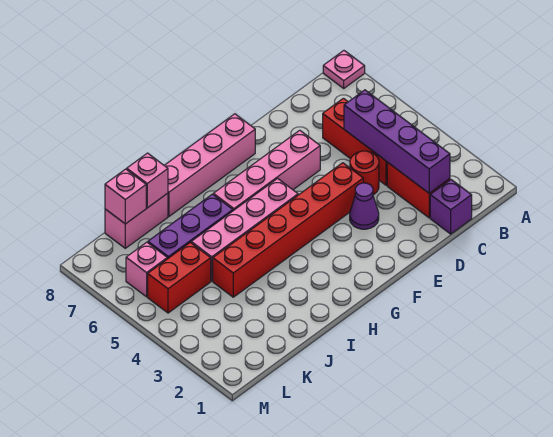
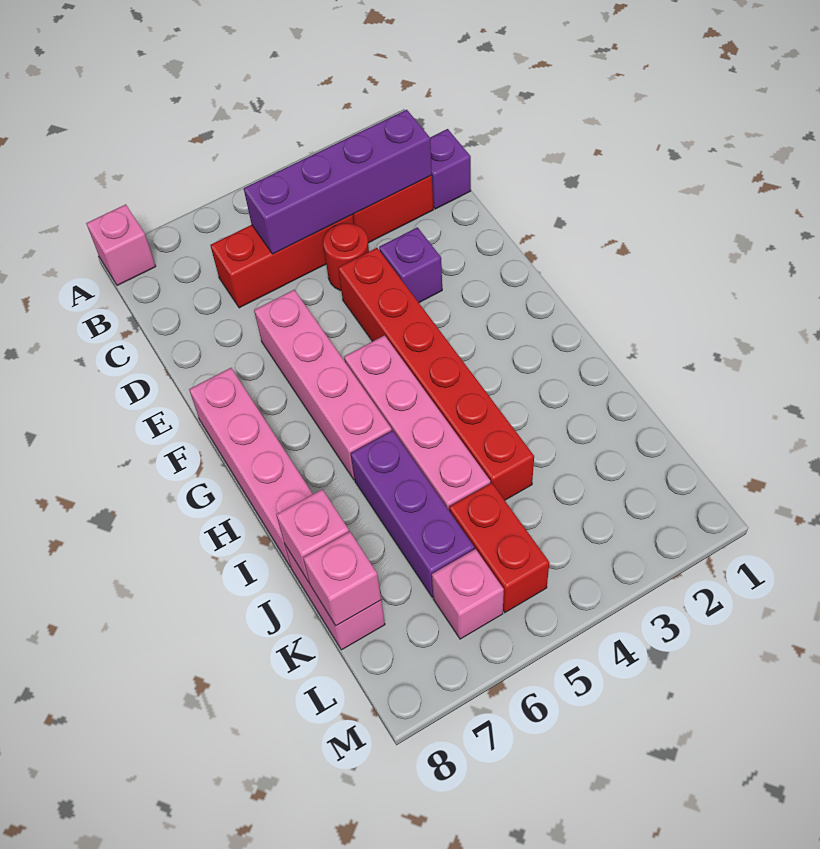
pink 1x1 plate [323,51,365,88] -> pink 1x1 brick [86,204,156,286]
purple 1x1 cone [350,183,379,229] -> purple 1x1 brick [379,227,442,303]

